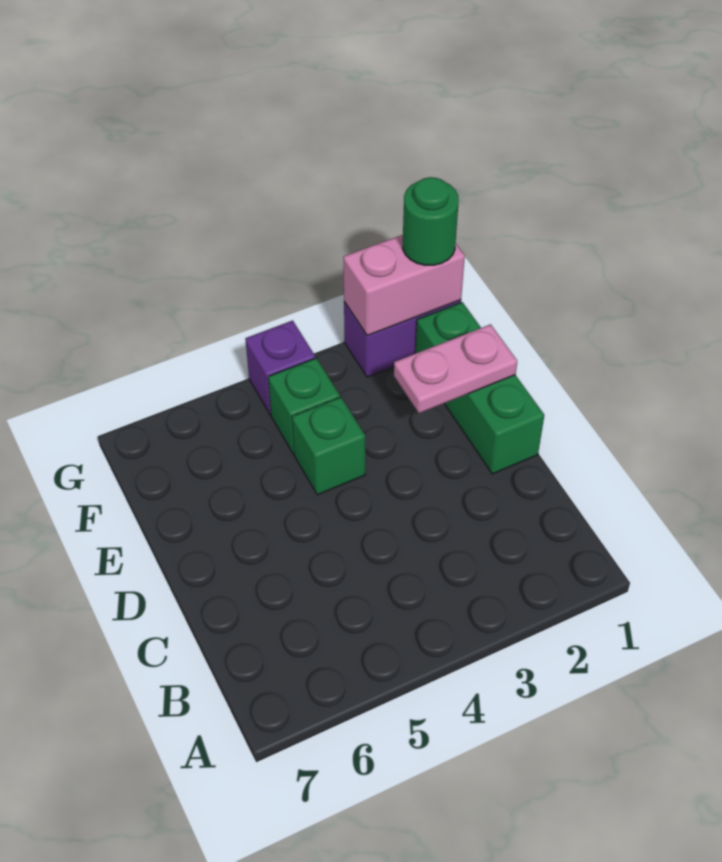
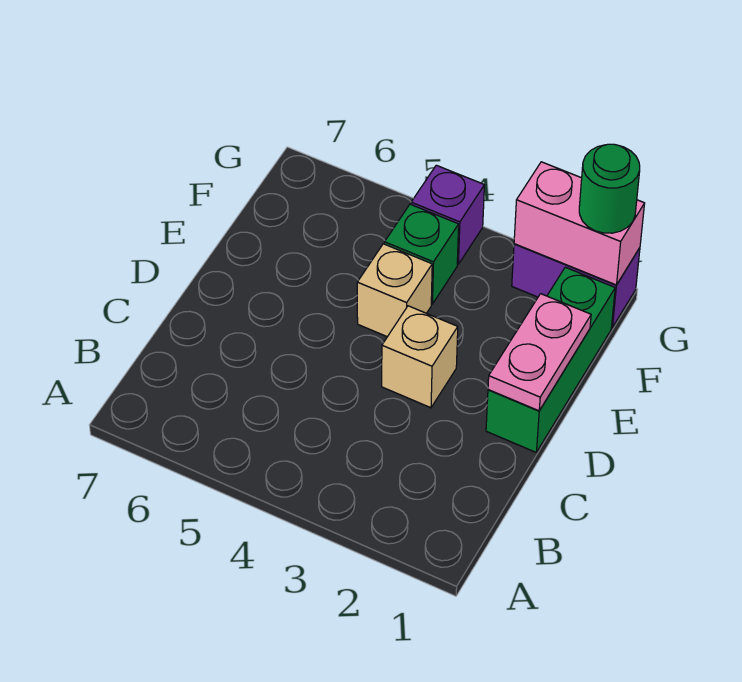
none -> tan 1x1 brick [382,306,458,408]
pink 1x2 plate [394,324,517,413] -> pink 1x2 plate turned to [488,294,591,411]
green 1x1 brick [292,397,365,495] -> tan 1x1 brick [357,244,432,337]

